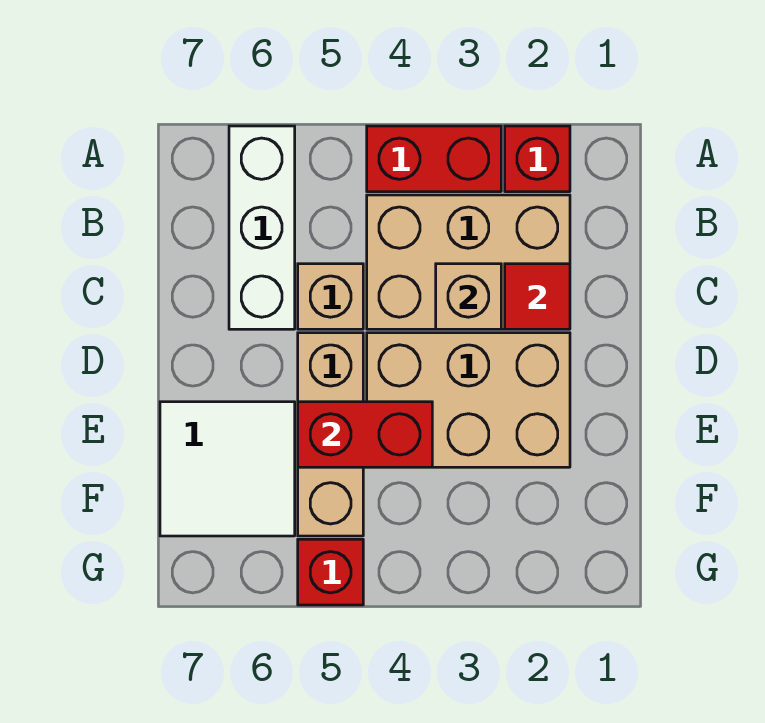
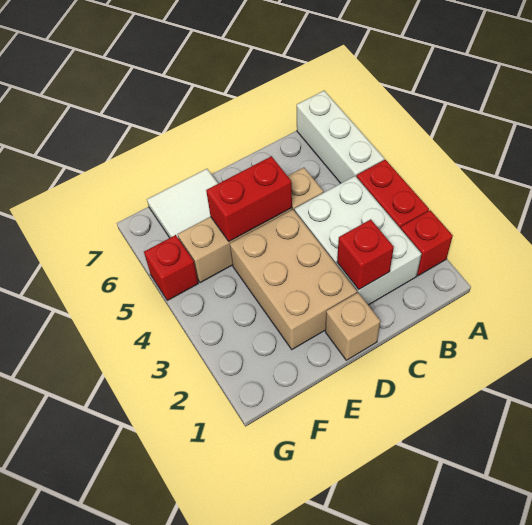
white 1x3 brick [229,126,295,329] -> white 1x3 brick turned to [297,91,384,183]
tan 2x3 brick [367,195,570,329] -> white 2x3 brick [295,176,421,305]
red 1x1 tile [505,264,570,329] -> red 1x1 brick [337,219,394,289]
tan 1x1 brick [436,264,501,329] -> tan 1x1 brick moved to [325,293,380,360]
red 1x2 brick [298,402,432,467] -> red 1x2 brick turned to [206,156,292,241]

